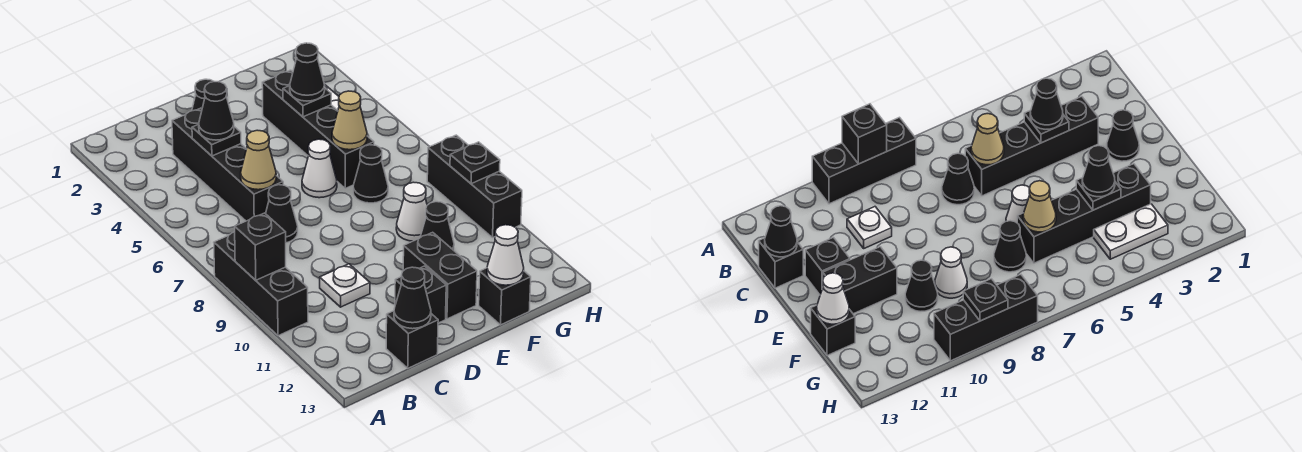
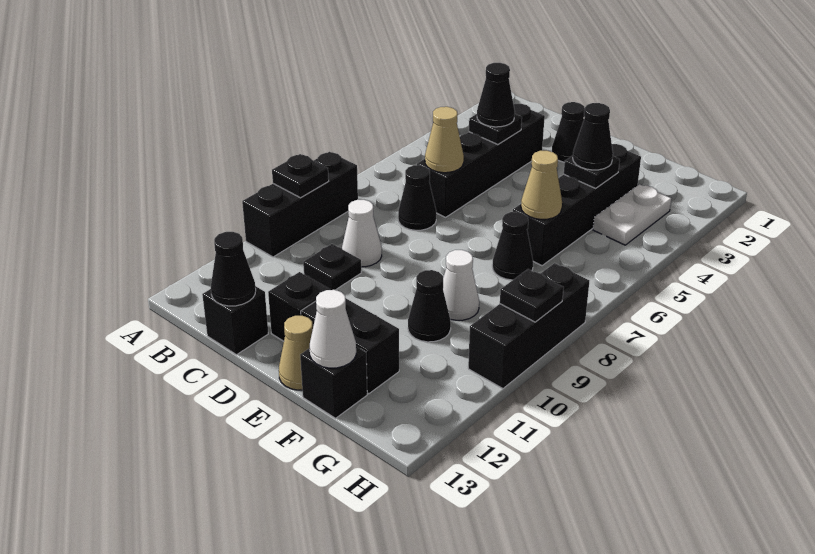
black 1x1 brick [235,213,286,280] -> black 1x1 plate [272,154,329,198]
white 1x1 plate [320,264,370,307] -> black 1x1 plate [303,244,361,290]
white 1x1 cone [302,139,337,198] -> white 1x1 cone moved to [342,200,382,267]
black 1x2 brick [403,232,477,319] -> black 1x2 brick turned to [301,298,399,394]
none -> tan 1x1 cone [279,316,313,390]

